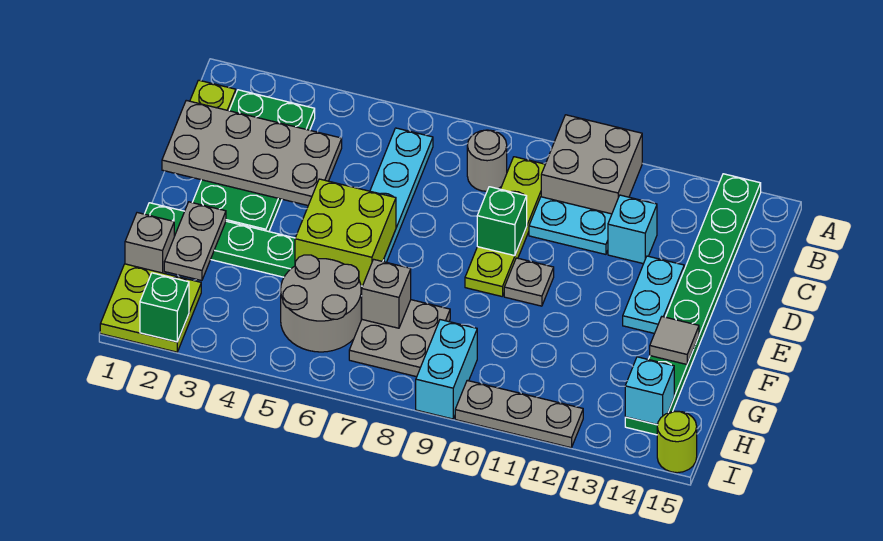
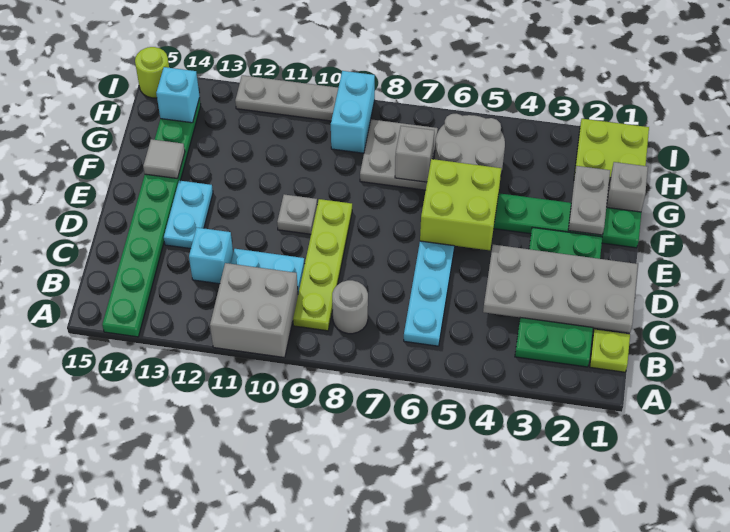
green 1x1 brick [477,187,527,256] -> none
green 1x1 brick [140,273,189,342] -> none

